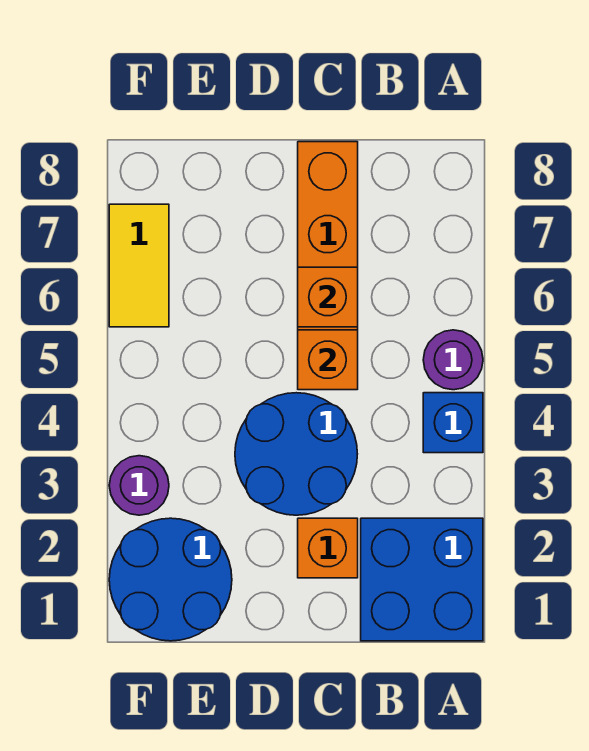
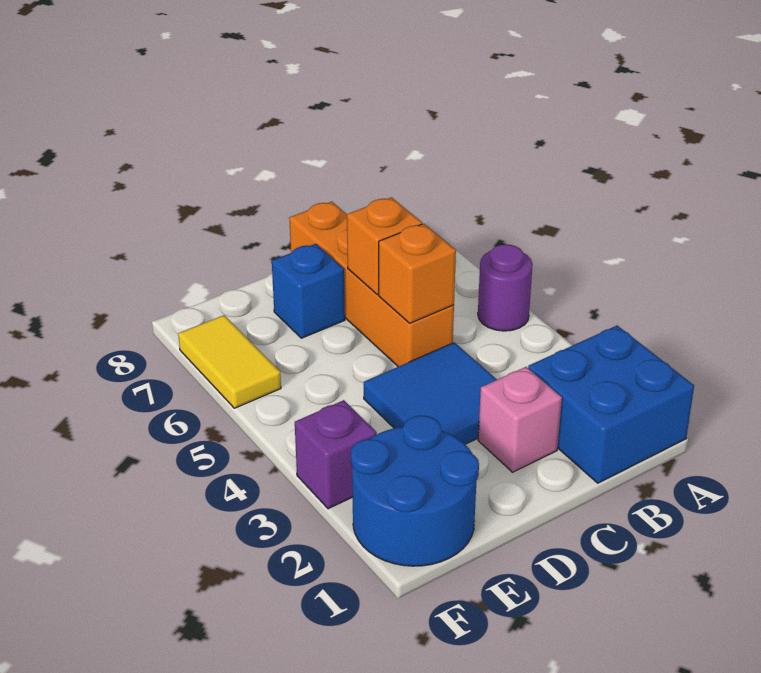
blue 1x1 brick [423,393,483,453] -> blue 1x1 brick moved to [272,244,345,338]
orange 1x1 brick [298,518,358,578] -> pink 1x1 brick [478,367,562,472]
blue 2x2 round brick [235,393,357,515] -> blue 2x2 tile [364,342,497,444]
purple 1x1 round brick [109,456,169,515] -> purple 1x1 brick [295,400,377,509]

